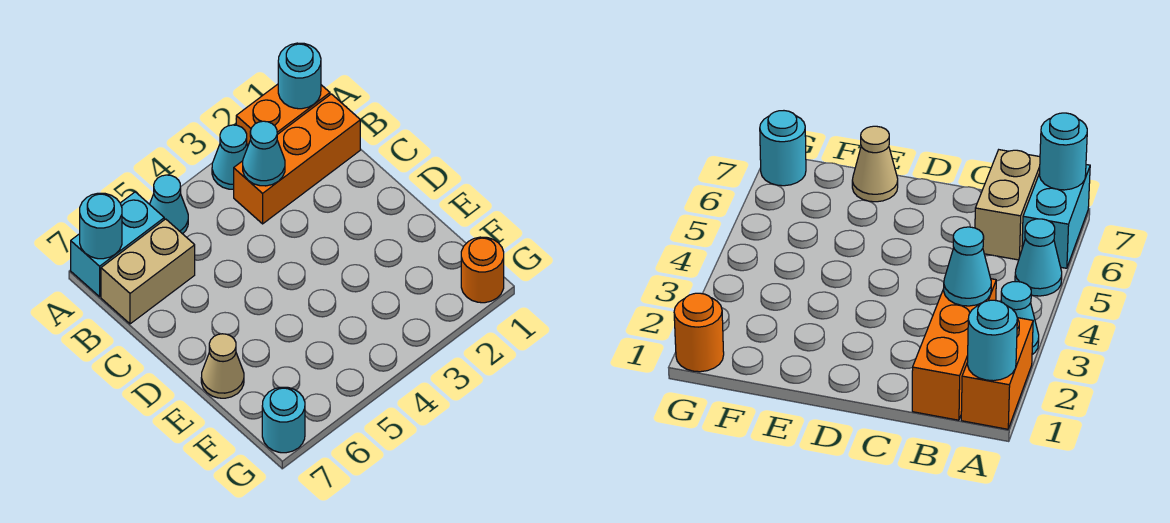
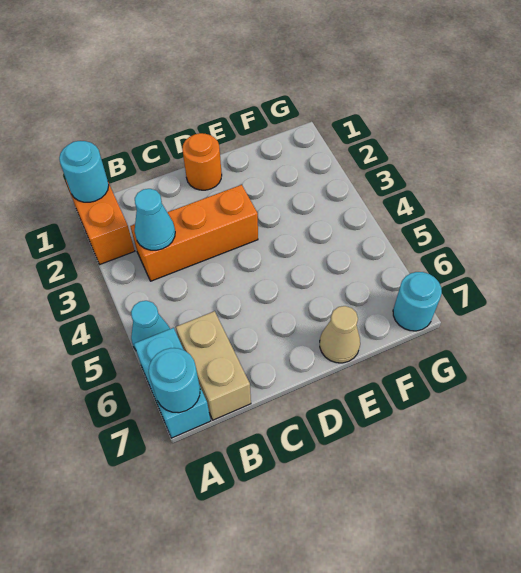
cyan 1x1 cone [212,125,248,189] -> none
orange 1x3 brick [234,94,360,224] -> orange 1x3 brick turned to [130,185,258,281]
orange 1x1 round brick [461,237,504,303] -> orange 1x1 round brick moved to [182,133,222,190]

